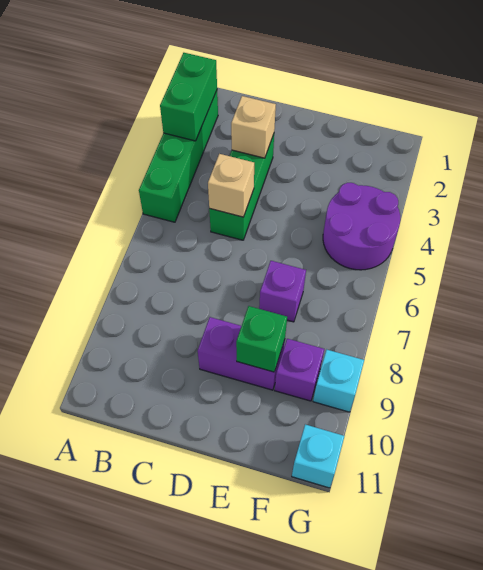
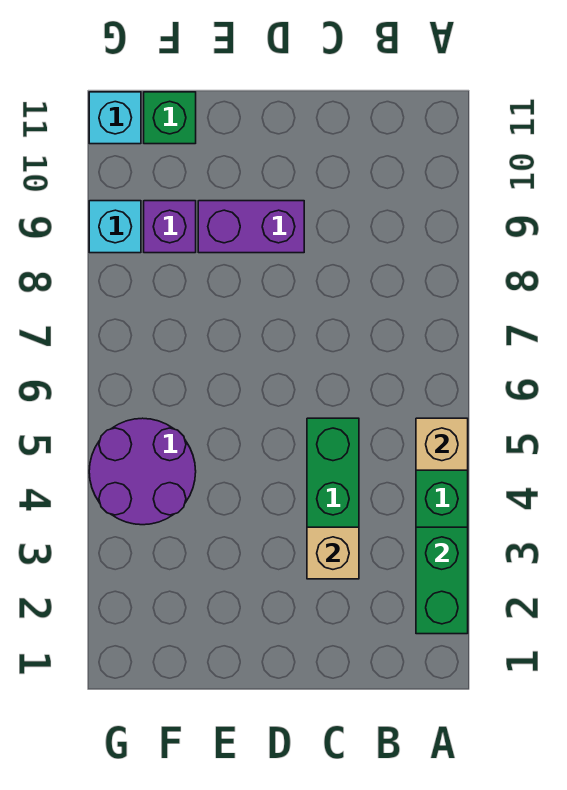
tan 1x1 brick [208,154,254,217] -> tan 1x1 brick moved to [416,418,468,470]
purple 1x1 brick [259,261,306,322] -> none
green 1x1 brick [236,306,287,372] -> green 1x1 brick moved to [144,92,196,144]

